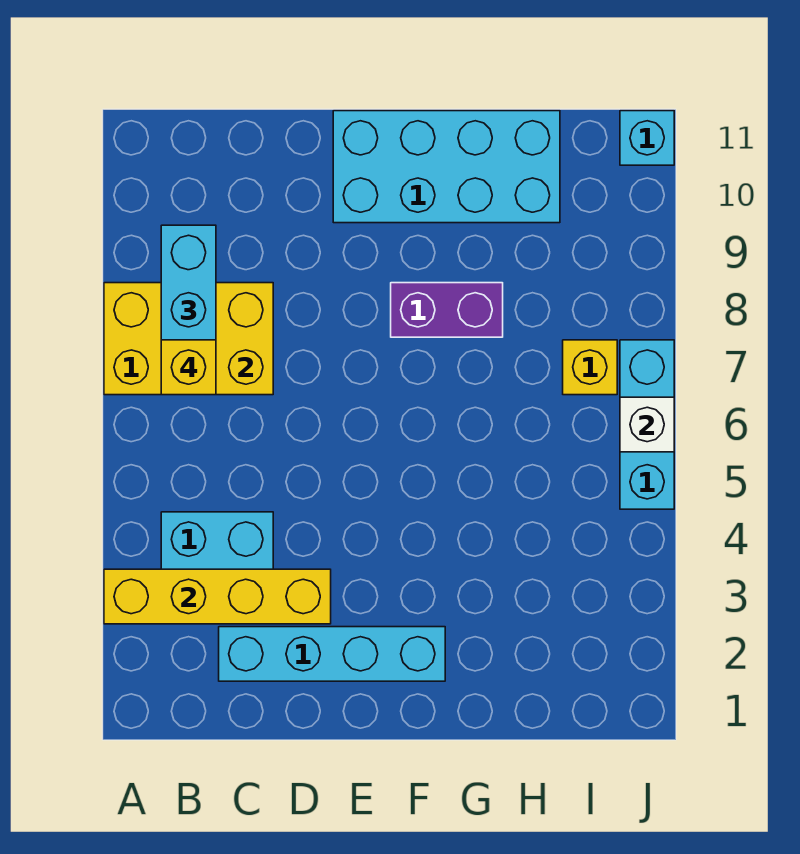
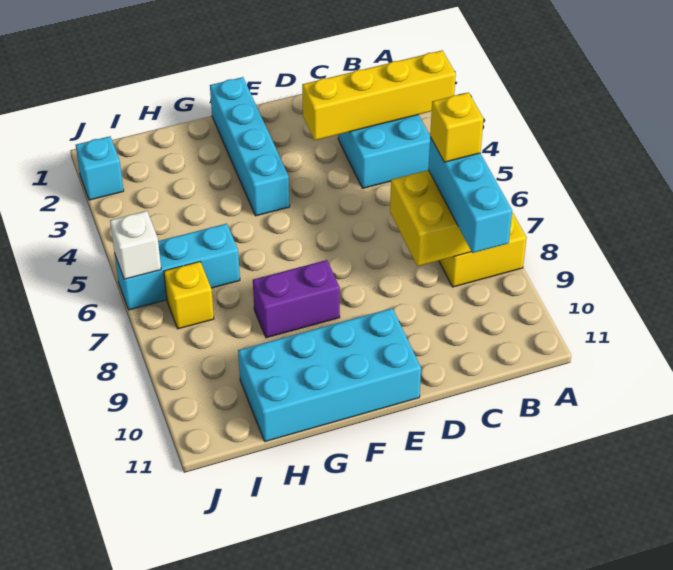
cyan 1x4 brick [219,627,445,681] -> cyan 1x4 brick turned to [210,77,290,216]
cyan 1x3 brick [620,340,674,509] -> cyan 1x3 brick turned to [115,224,240,310]
cyan 1x1 brick [620,111,674,165] -> cyan 1x1 brick moved to [76,136,124,200]

